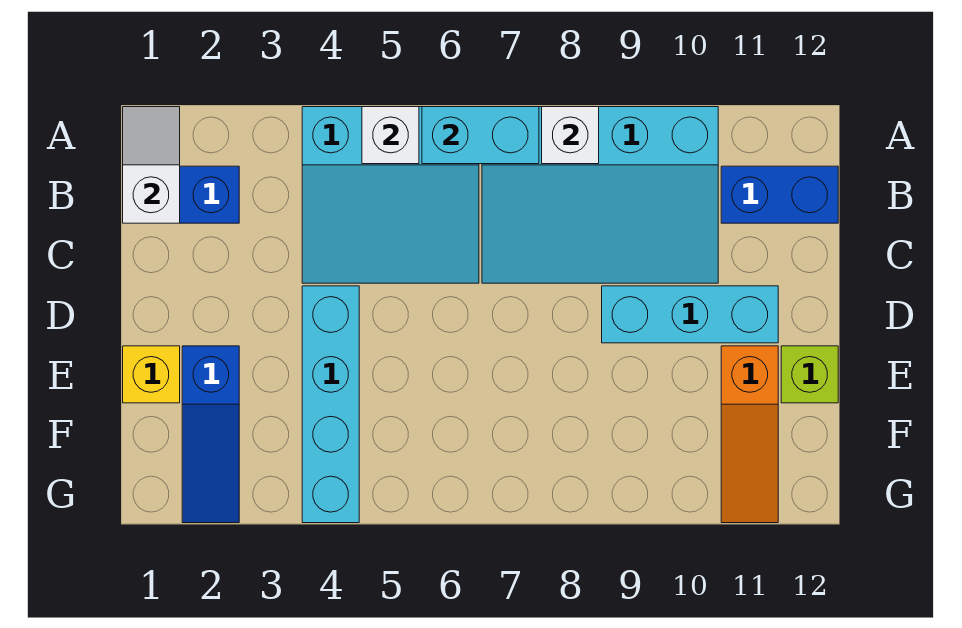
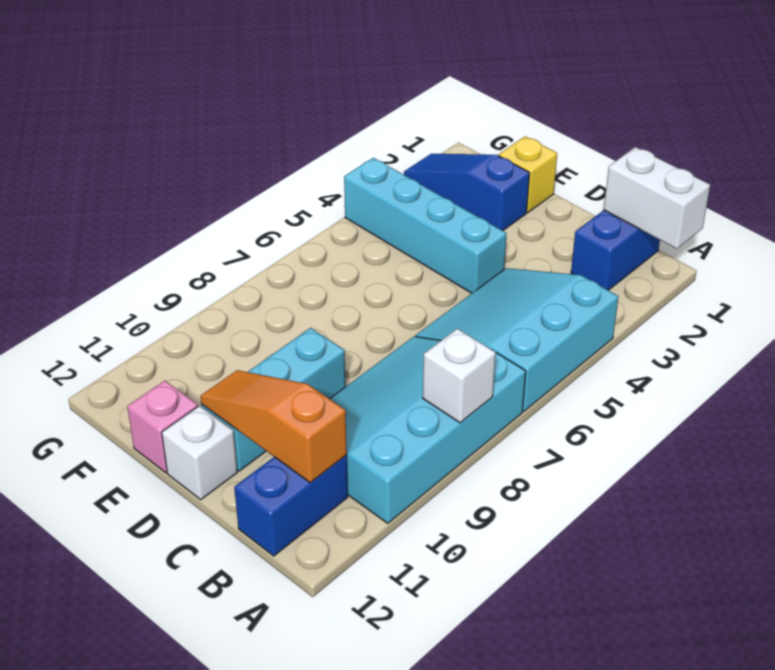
white 1x2 slope [123,107,180,223] -> white 1x2 brick [604,147,710,249]
white 1x1 brick [362,107,419,164] -> white 1x1 brick moved to [162,406,237,500]
cyan 1x2 brick [422,107,539,164] -> none
orange 1x3 slope [721,346,778,523] -> orange 1x3 slope moved to [200,370,347,483]
lime 1x1 brick [781,346,838,403] -> pink 1x1 brick [127,381,198,473]

